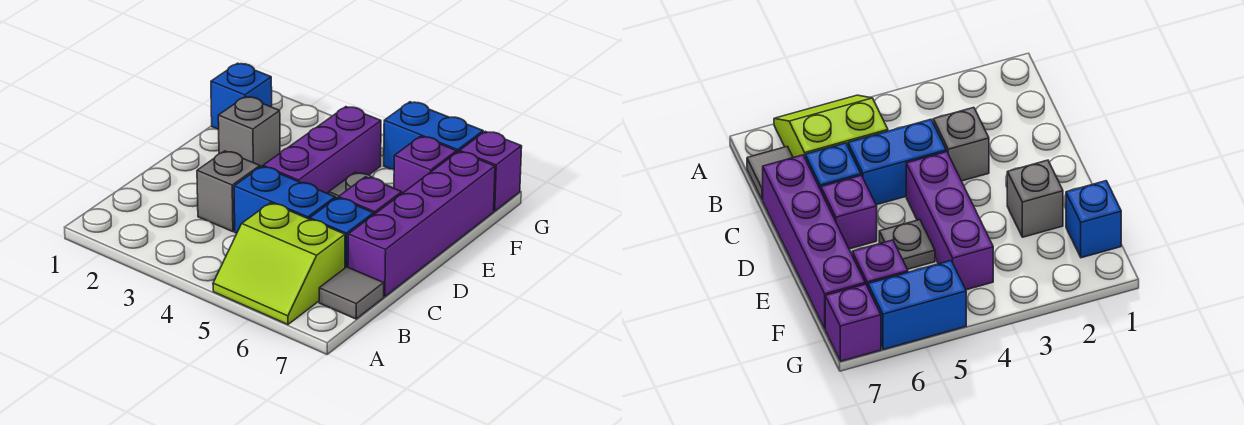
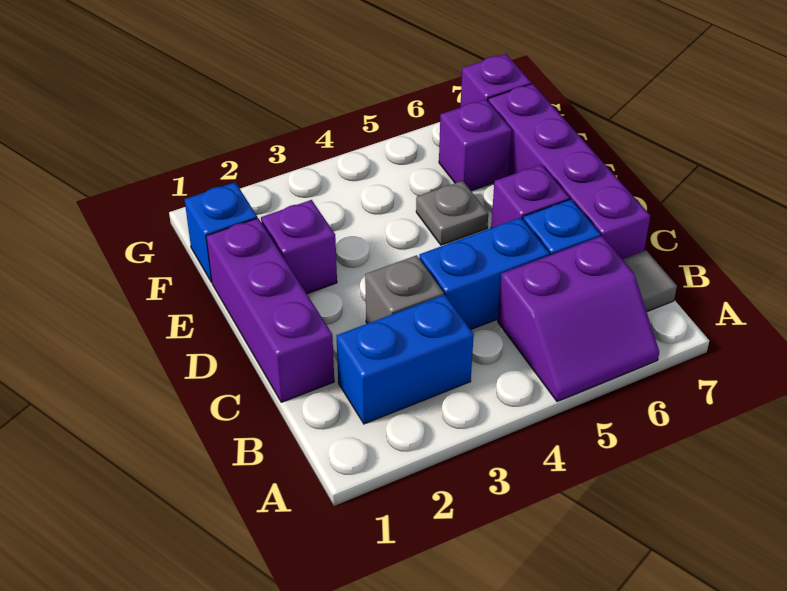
lime 2x2 slope [213,203,345,325] -> purple 2x2 slope [498,236,659,402]
purple 1x3 brick [263,107,381,194] -> purple 1x3 brick moved to [206,218,334,402]
grey 1x1 brick [218,97,280,167] -> purple 1x1 brick [261,200,337,294]
blue 1x2 brick [384,102,483,170] -> blue 1x2 brick moved to [336,295,474,424]

